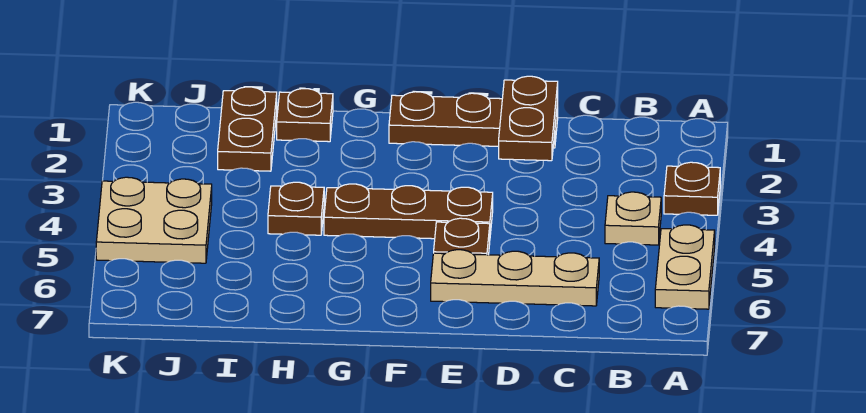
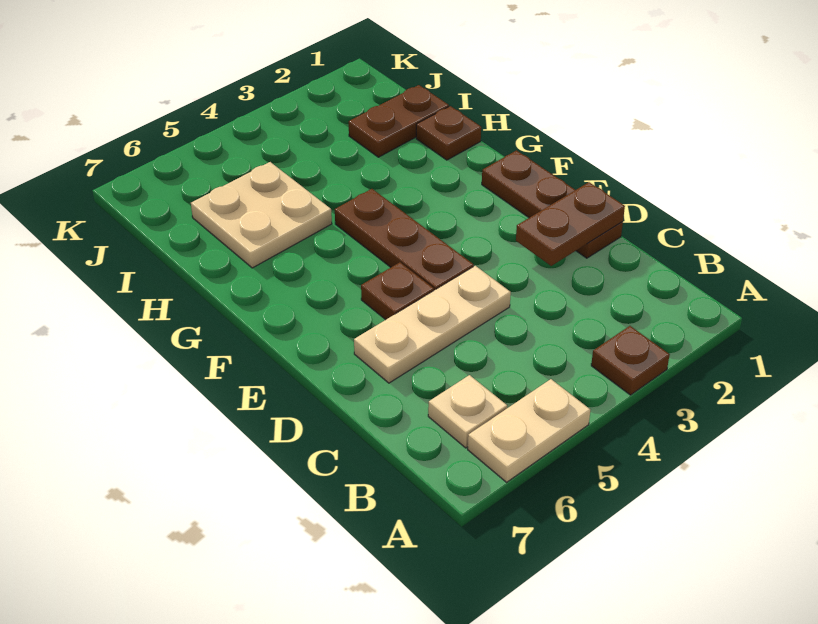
tan 1x1 plate [605,192,661,245] -> tan 1x1 plate moved to [428,375,507,448]
tan 1x3 plate [431,250,599,306] -> tan 1x3 plate turned to [354,266,511,383]
brown 1x1 plate [268,182,324,235] -> none
tan 2x2 plate [96,177,212,263] -> tan 2x2 plate moved to [191,162,332,268]

